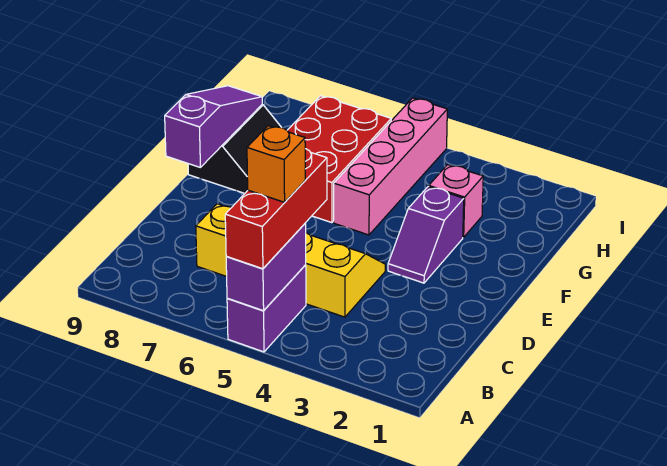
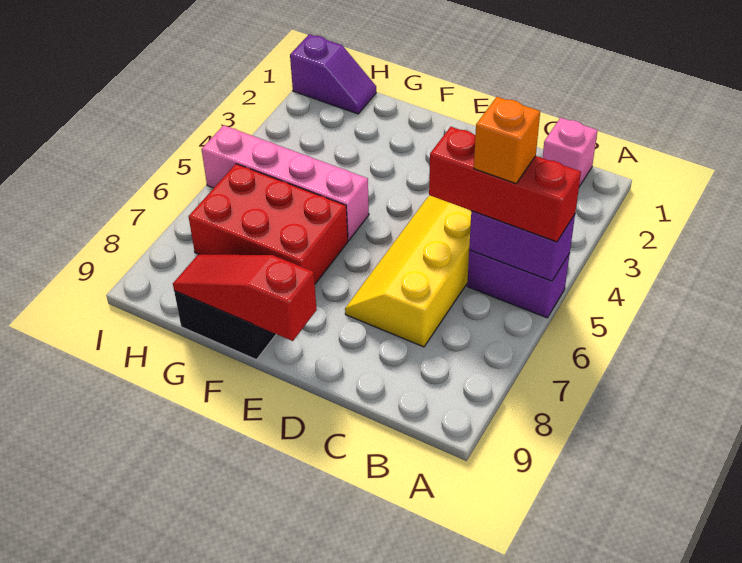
purple 1x2 slope [388,187,464,283] -> purple 1x2 slope moved to [290,34,376,114]
purple 1x3 slope [165,86,262,167] -> red 1x3 slope [173,255,317,341]
pink 1x1 brick [429,165,483,237] -> pink 1x1 brick moved to [543,118,597,187]

